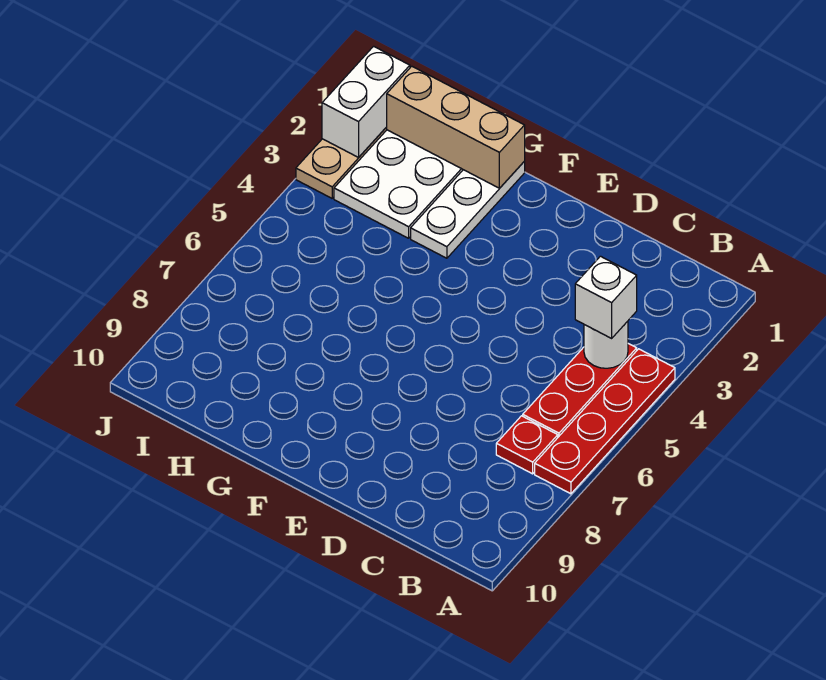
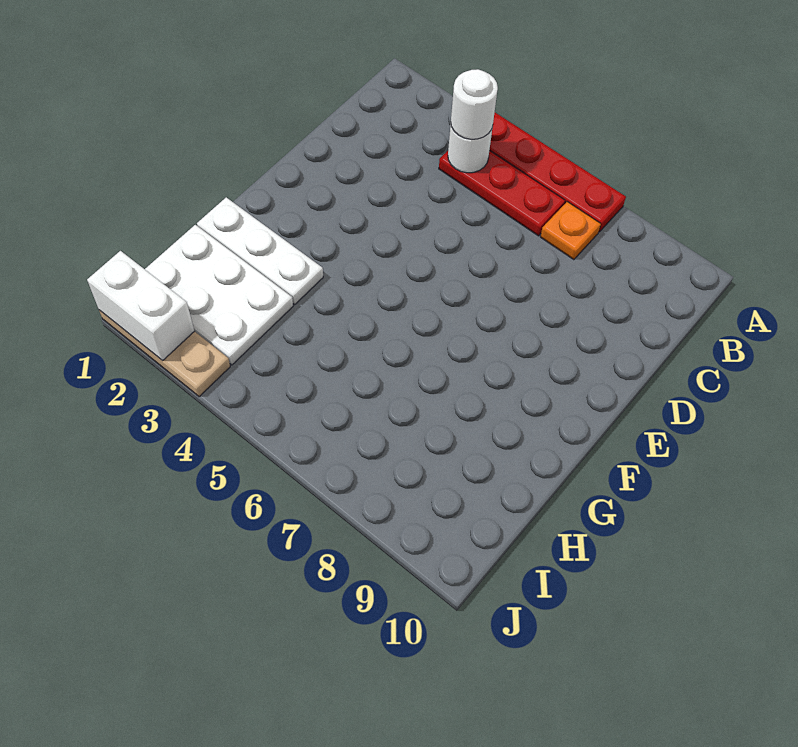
white 1x1 brick [575,256,637,338] -> white 1x1 round brick [451,69,498,139]
red 1x1 plate [496,416,558,474] -> orange 1x1 plate [540,202,601,260]
tan 1x3 brick [387,66,525,188] -> none

